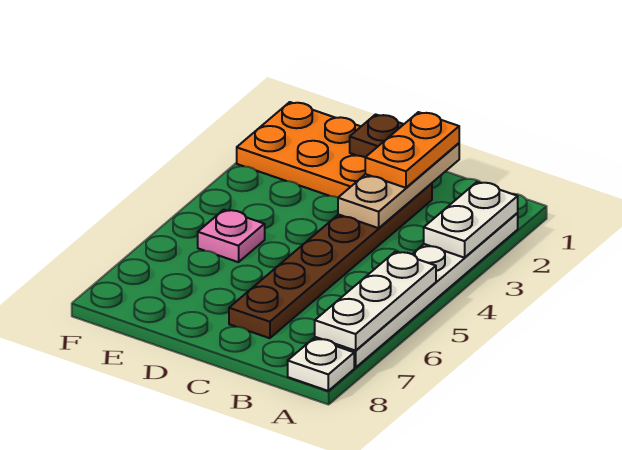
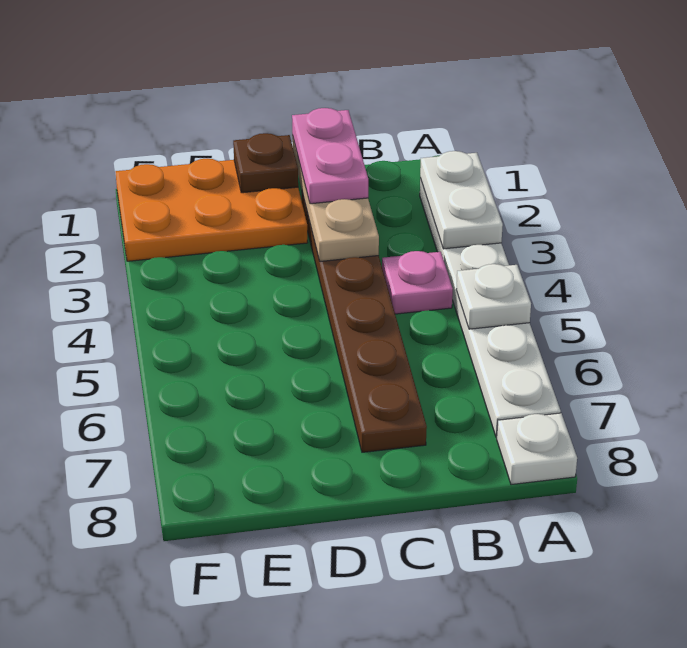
white 1x3 plate [315,252,436,351] -> white 1x1 plate [456,264,531,329]
orange 1x2 plate [365,112,459,188] -> pink 1x2 plate [292,108,368,204]
pink 1x1 plate [198,210,265,262] -> pink 1x1 plate moved to [382,251,453,314]

